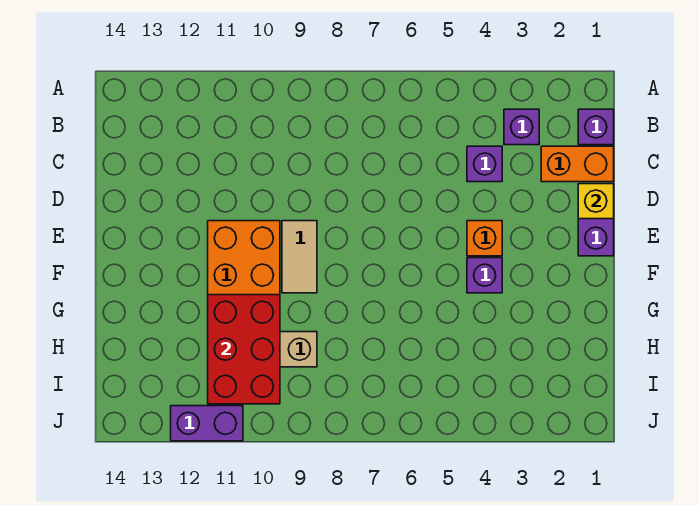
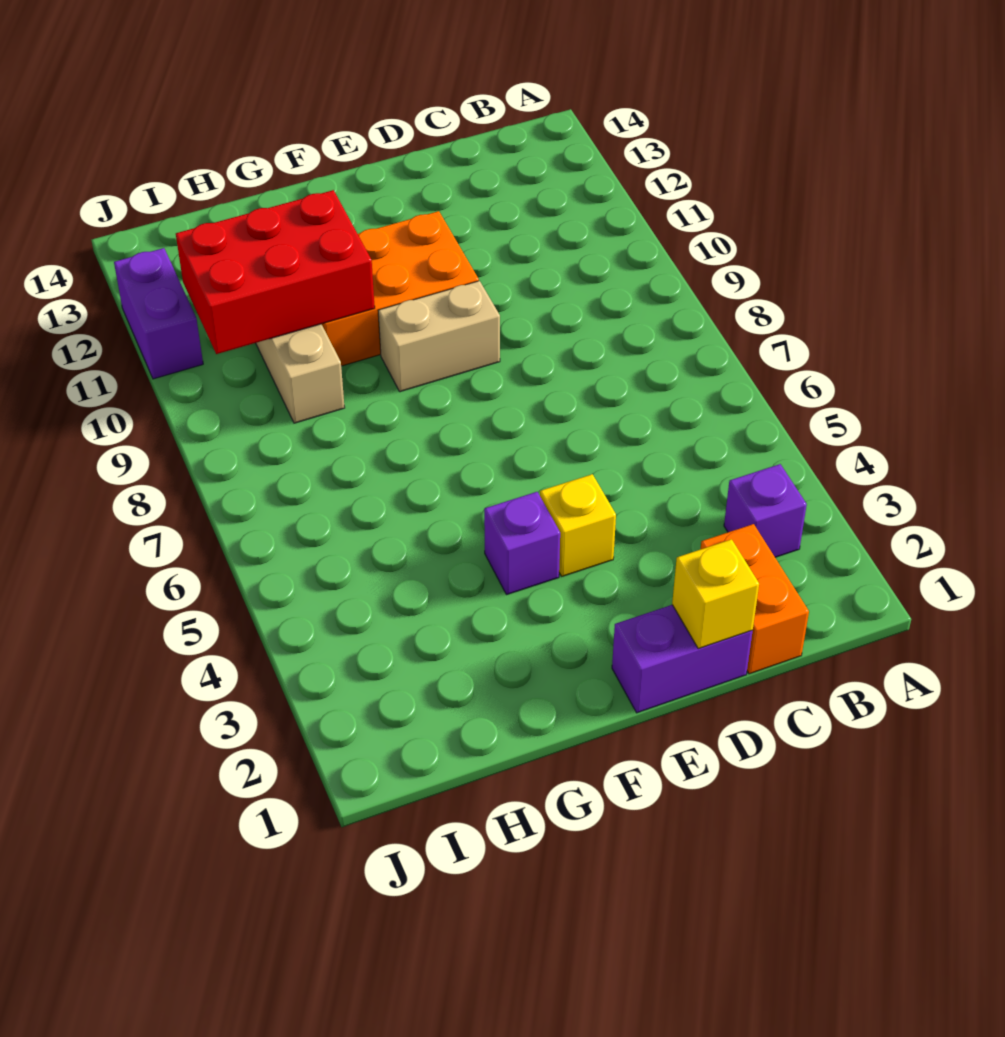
purple 1x1 brick [578,109,614,145] -> none
purple 1x1 brick [467,146,502,182] -> none
orange 1x1 brick [467,221,502,256] -> yellow 1x1 brick [540,474,616,576]
tan 1x2 tile [282,221,317,293] -> tan 1x2 brick [378,281,500,392]

